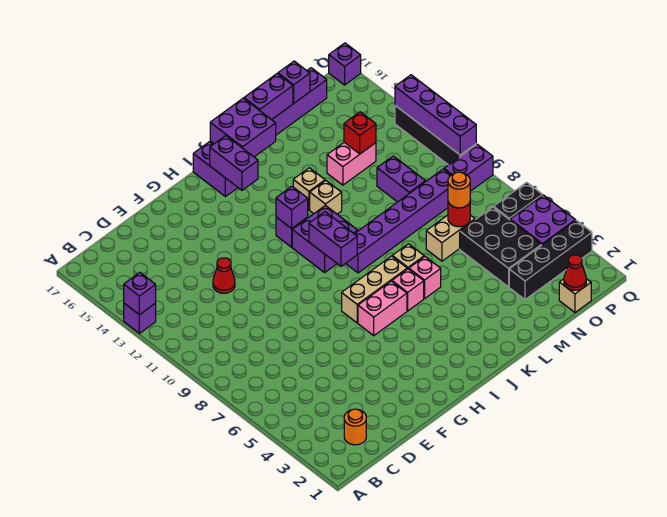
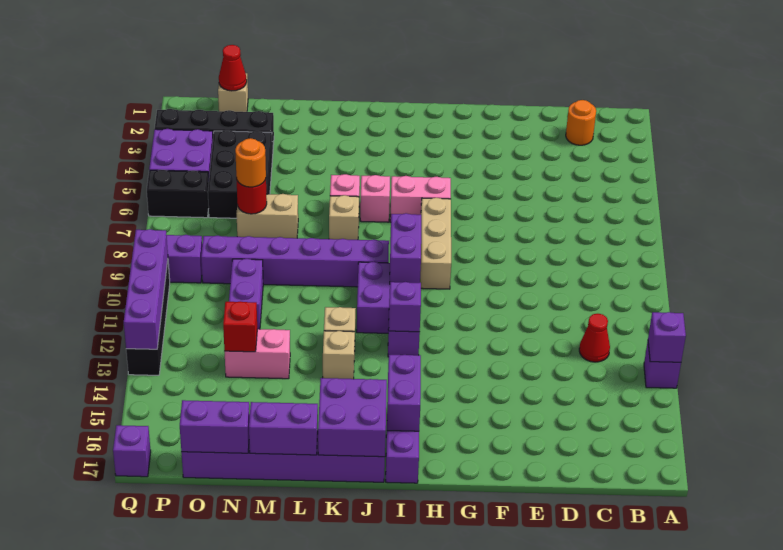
red 1x1 cone [213,258,235,293] -> red 1x1 cone moved to [579,314,610,362]
tan 1x3 brick [342,256,407,323] -> tan 1x3 brick turned to [420,198,451,289]
purple 1x1 brick [278,61,310,103] -> purple 1x2 brick [180,400,250,453]

